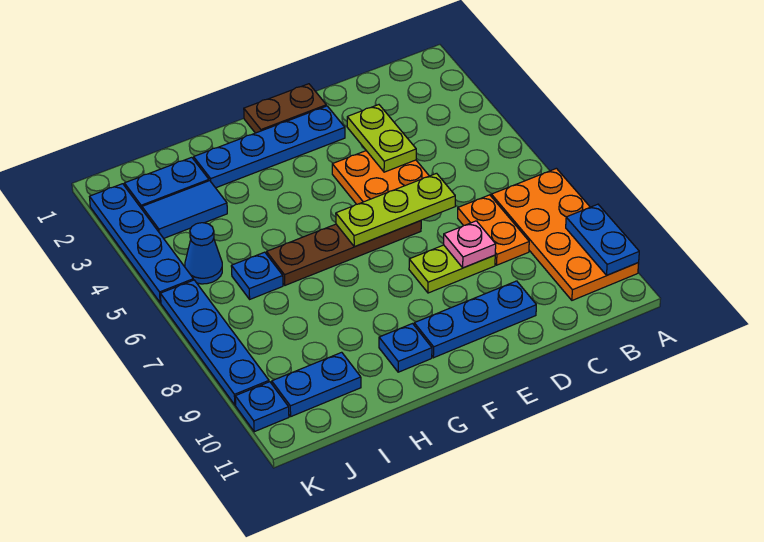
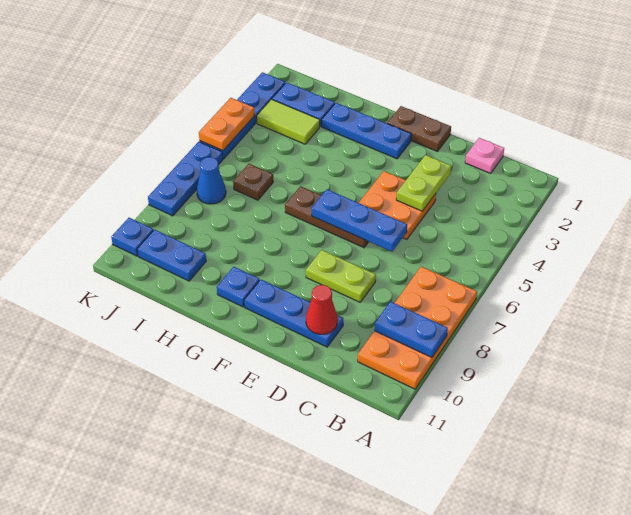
blue 1x2 plate [566,204,639,275] -> blue 1x2 plate turned to [374,302,448,357]
orange 1x2 plate [458,195,529,265] -> orange 1x2 plate moved to [199,98,255,151]
lime 1x3 plate [336,173,455,247] -> blue 1x3 plate [312,189,407,252]
pink 1x1 plate [444,221,496,268] -> pink 1x1 plate moved to [465,138,504,173]
none -> red 1x1 cone [306,285,338,334]
blue 1x4 plate [194,106,345,188] -> blue 1x3 plate [322,103,411,159]
brown 1x4 plate [267,221,421,285] -> brown 1x3 plate [285,186,369,248]
blue 1x2 tile [142,181,227,238] -> lime 1x2 tile [257,99,320,144]
blue 1x1 plate [231,252,283,299] -> brown 1x1 plate [233,164,273,200]
blue 1x1 cone [185,223,222,284] -> blue 1x1 cone moved to [197,157,226,204]
blue 1x4 plate [160,280,269,405] -> blue 1x3 plate [148,142,223,216]

